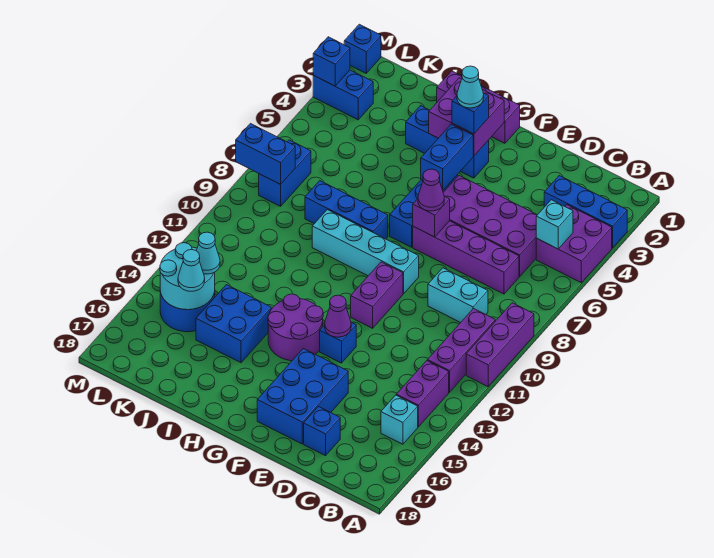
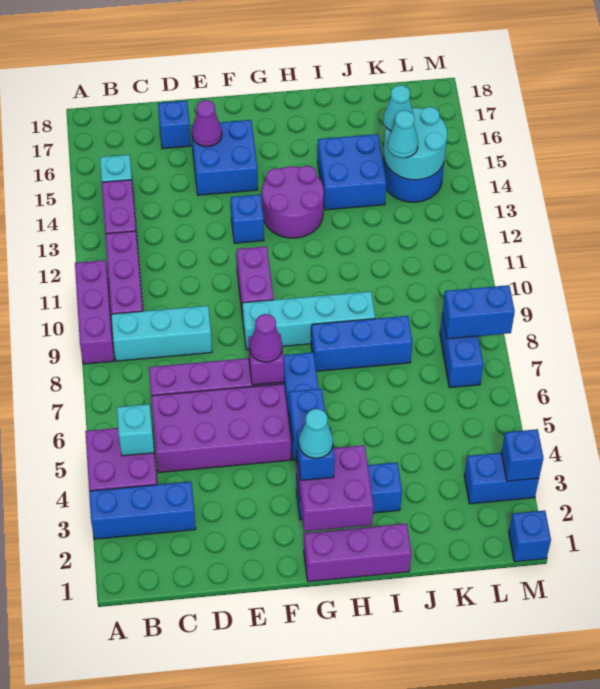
cyan 1x2 brick [428,268,488,323] -> cyan 1x3 brick [111,306,212,361]
blue 2x3 brick [257,349,348,444] -> blue 2x2 brick [191,120,258,195]
purple 1x1 cone [325,295,351,337] -> purple 1x1 cone moved to [192,100,222,147]

